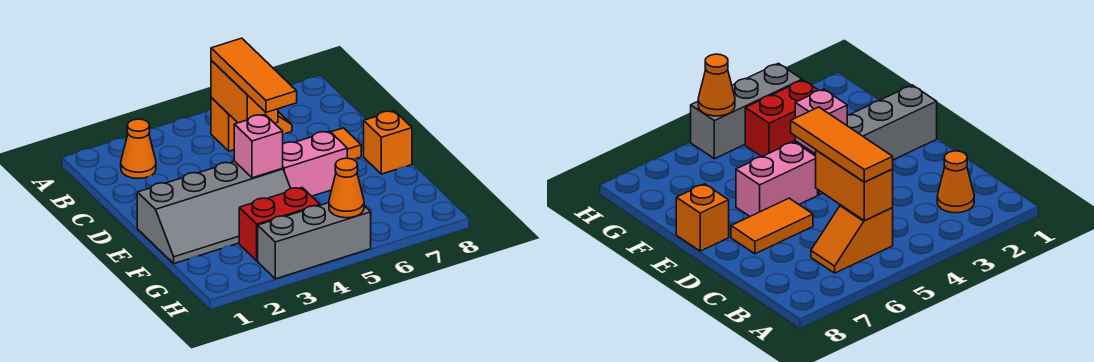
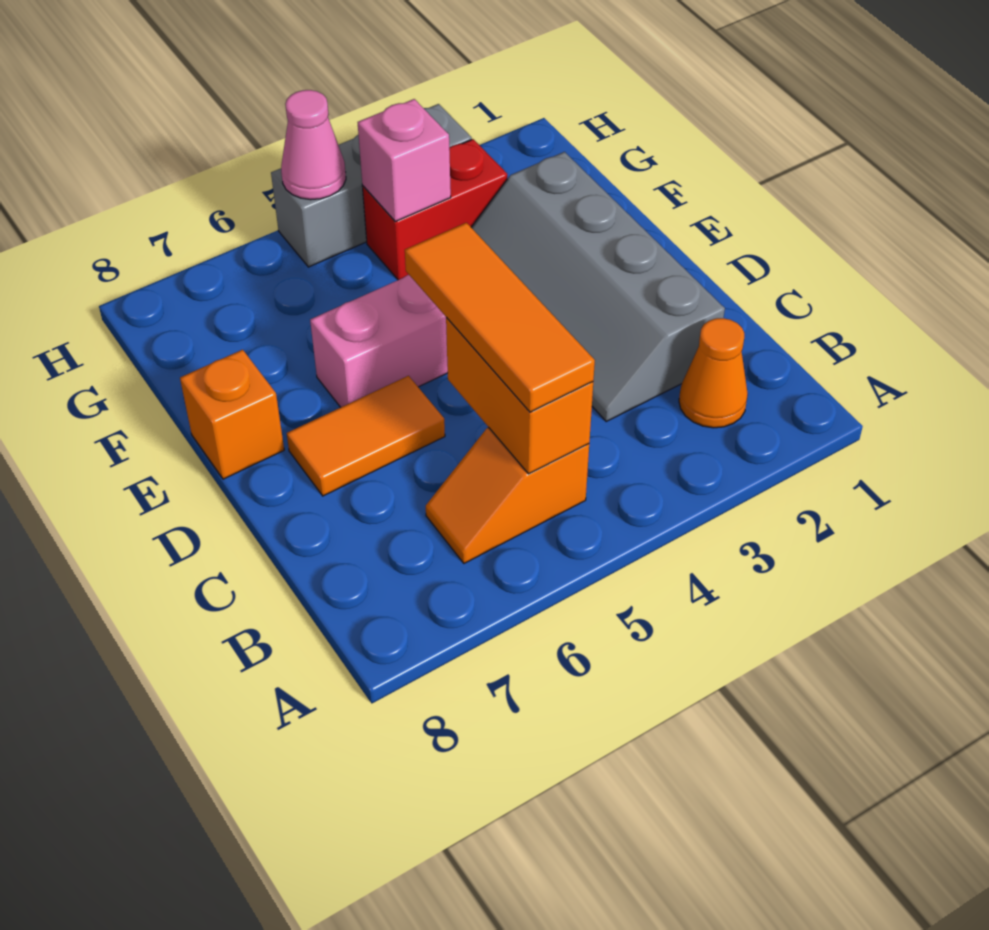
grey 2x4 slope [137,161,291,264] -> grey 2x4 slope turned to [471,152,725,421]
pink 1x1 brick [234,115,283,178] -> pink 1x1 brick moved to [358,99,451,221]
orange 1x1 cone [329,158,364,218] -> pink 1x1 cone [281,90,346,200]

